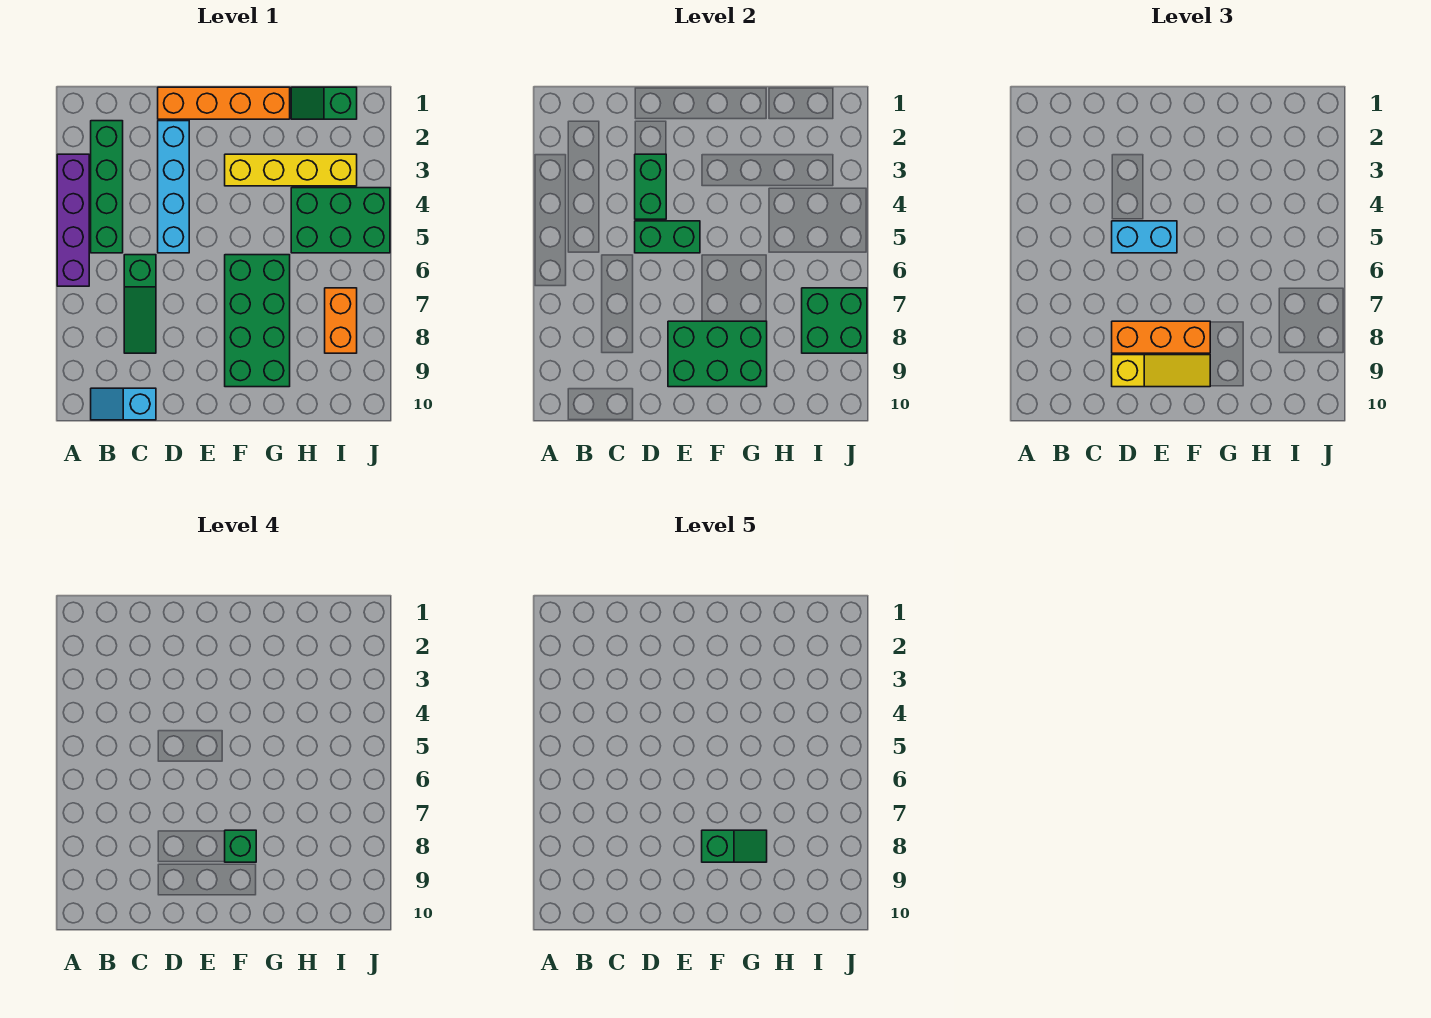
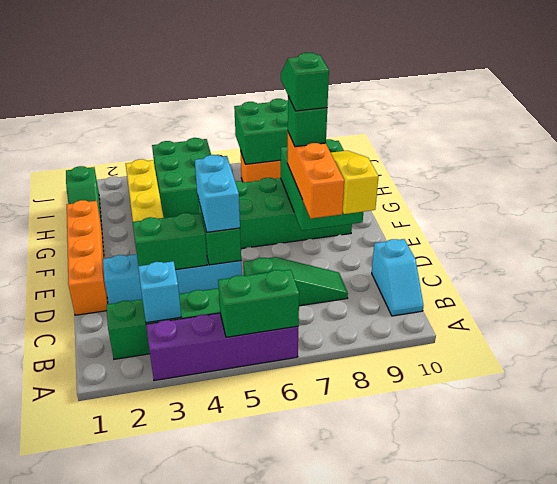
none -> green 1x2 brick [218,269,299,337]
none -> cyan 1x1 brick [138,261,181,323]

